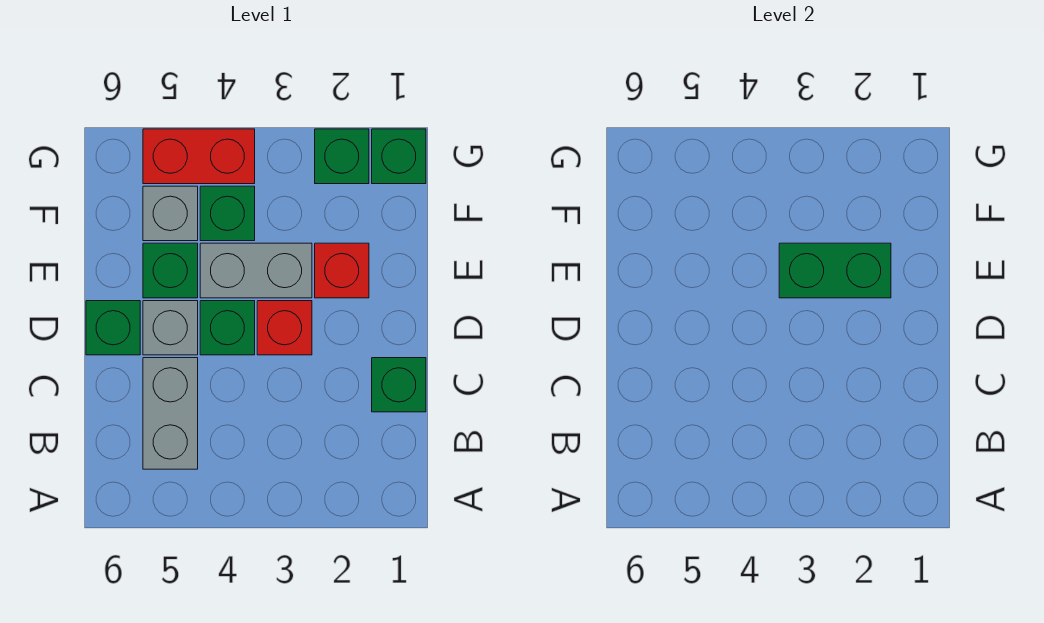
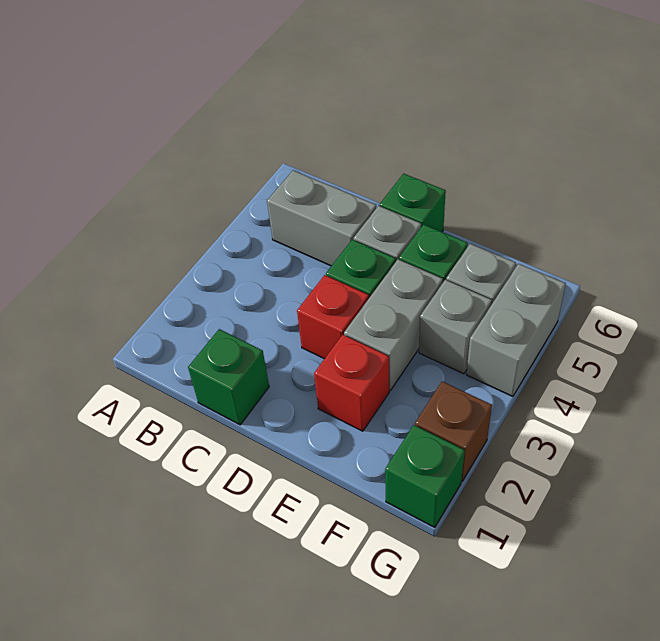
green 1x2 brick [779,243,891,298] -> none
green 1x1 brick [200,186,255,241] -> grey 1x1 brick [419,280,492,374]
green 1x1 brick [315,129,369,184] -> brown 1x1 brick [415,381,492,481]
red 1x2 brick [143,129,255,184] -> grey 1x2 brick [466,264,566,396]

